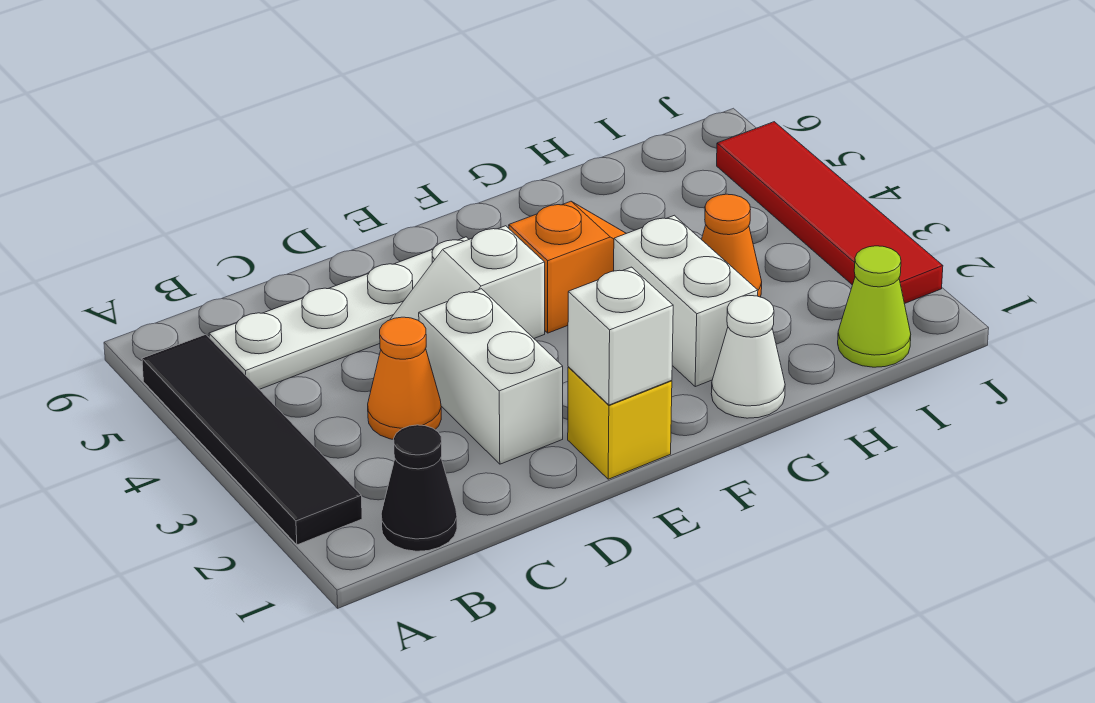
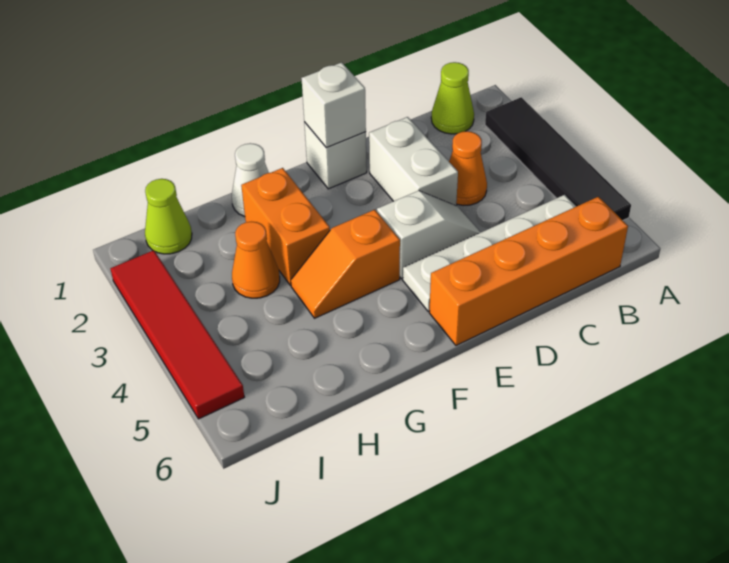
black 1x1 cone [381,425,457,551] -> lime 1x1 cone [431,62,474,134]
none -> orange 1x4 brick [429,197,628,346]
yellow 1x1 brick [568,367,672,479] -> white 1x1 brick [304,122,367,189]
white 1x2 brick [614,215,758,387] -> orange 1x2 brick [241,168,330,285]

